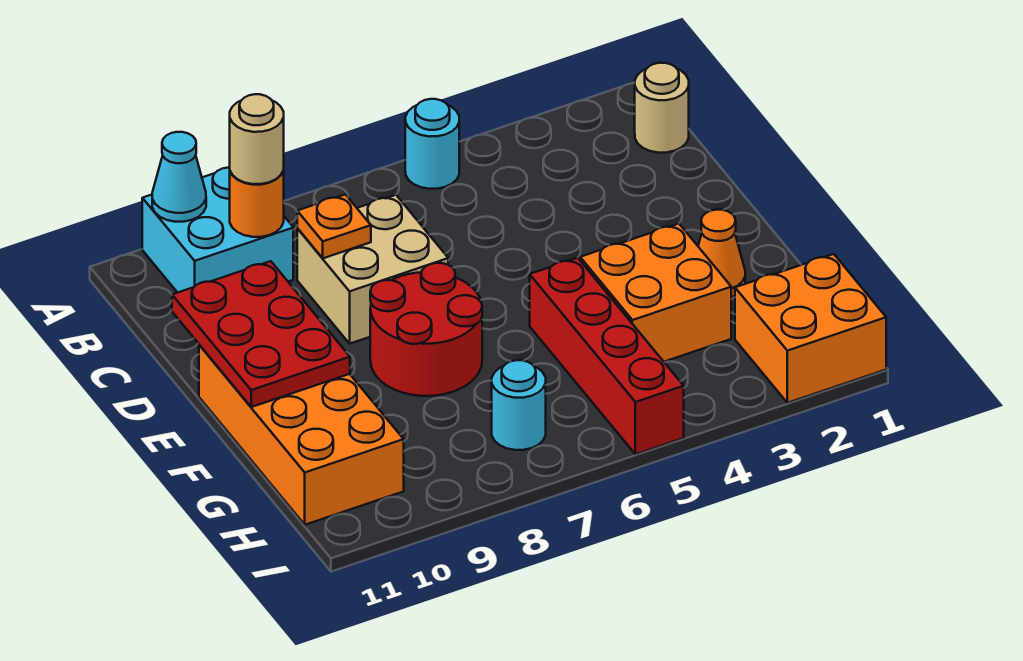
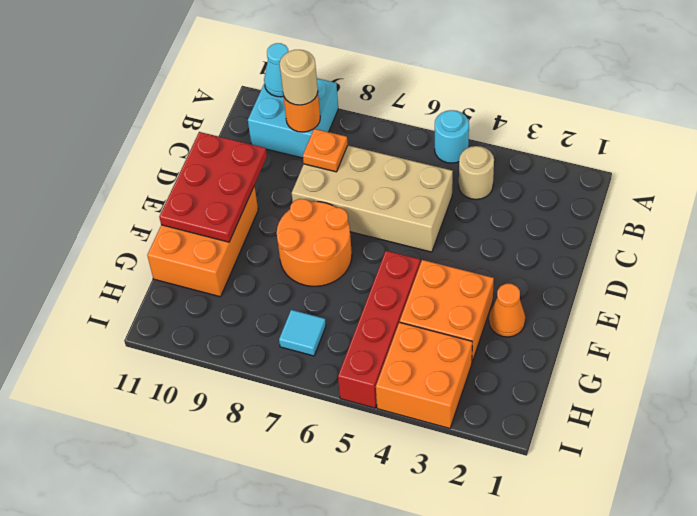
tan 1x1 round brick [635,63,689,153] -> tan 1x1 round brick moved to [459,146,494,200]
tan 2x2 brick [297,195,448,343] -> tan 2x4 brick [292,146,453,252]
red 2x2 round brick [370,263,482,396] -> orange 2x2 round brick [277,199,352,286]
orange 2x4 brick [199,345,404,525] -> orange 2x3 brick [147,186,258,297]
orange 2x2 brick [735,254,886,403] -> orange 2x2 brick moved to [376,322,472,428]
cyan 1x1 round brick [492,360,546,450] -> cyan 1x1 tile [279,310,326,356]

